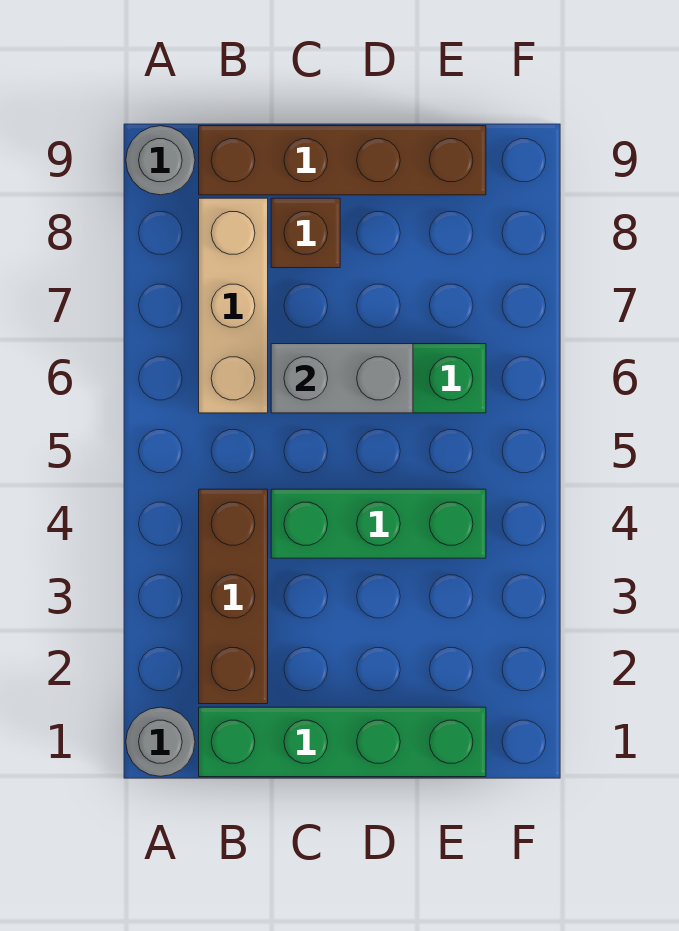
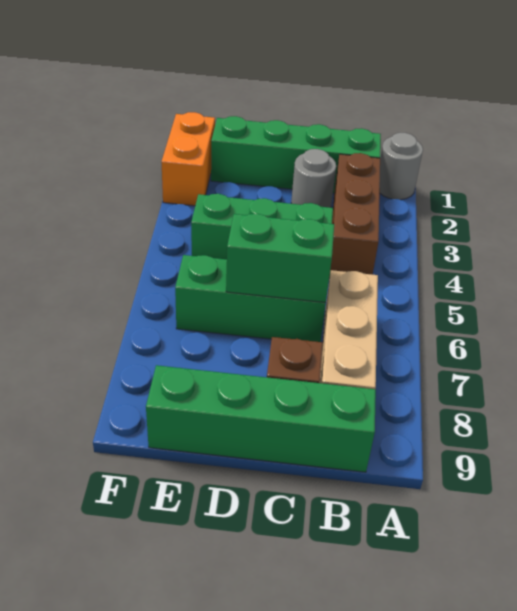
grey 1x1 round brick [126,126,195,195] -> grey 1x1 round brick moved to [291,149,336,208]
brown 1x4 brick [199,126,486,195] -> green 1x4 brick [146,365,376,472]
grey 1x2 brick [271,344,413,413] -> green 1x2 brick [226,214,334,303]
none -> orange 1x2 brick [161,112,215,206]

